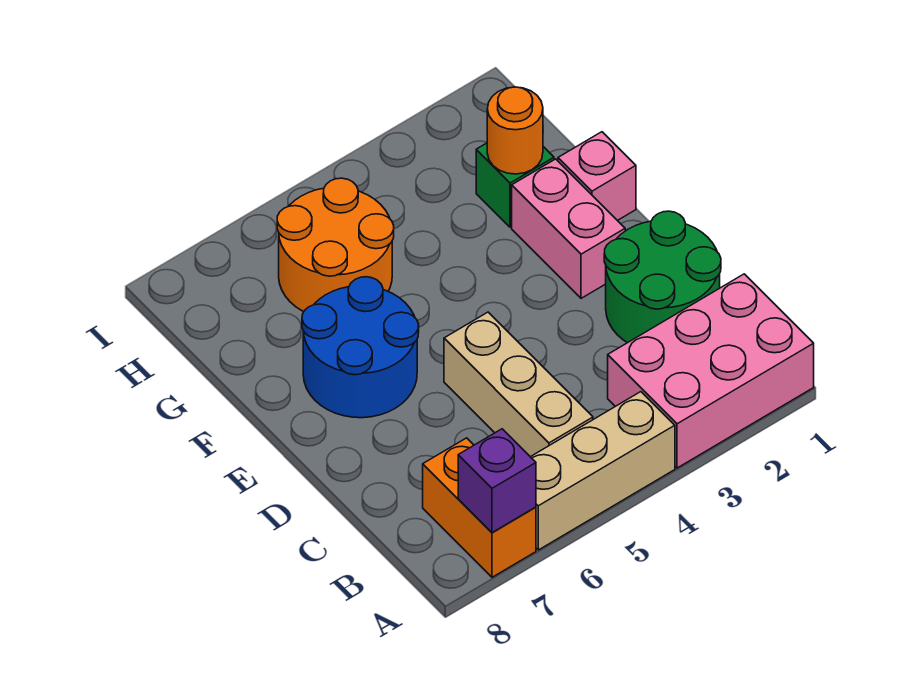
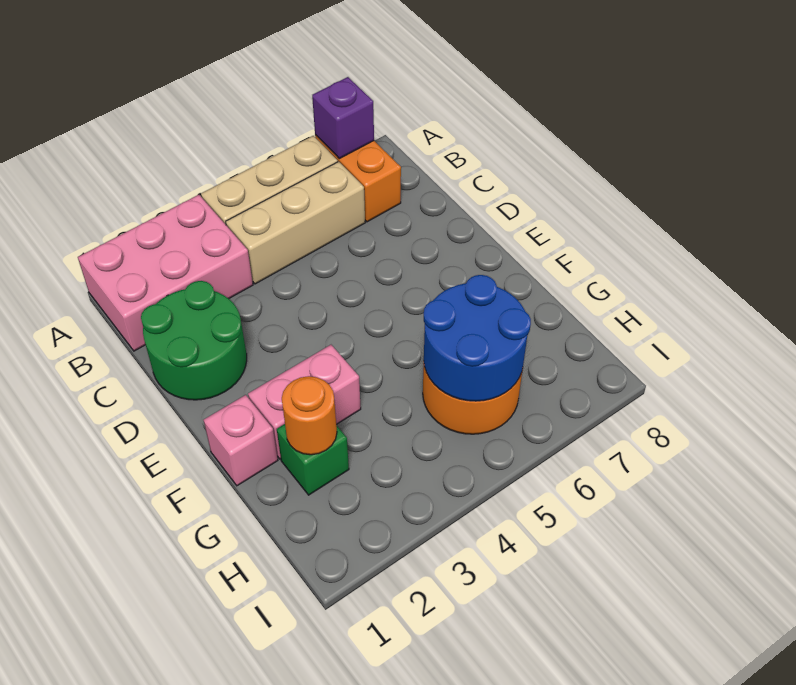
tan 1x3 brick [444,312,593,457] -> tan 1x3 brick turned to [226,162,365,284]
pink 1x2 brick [512,159,625,298] -> pink 1x2 brick turned to [248,345,361,459]
blue 2x2 round brick [302,277,419,418] -> blue 2x2 round brick moved to [424,275,531,401]

